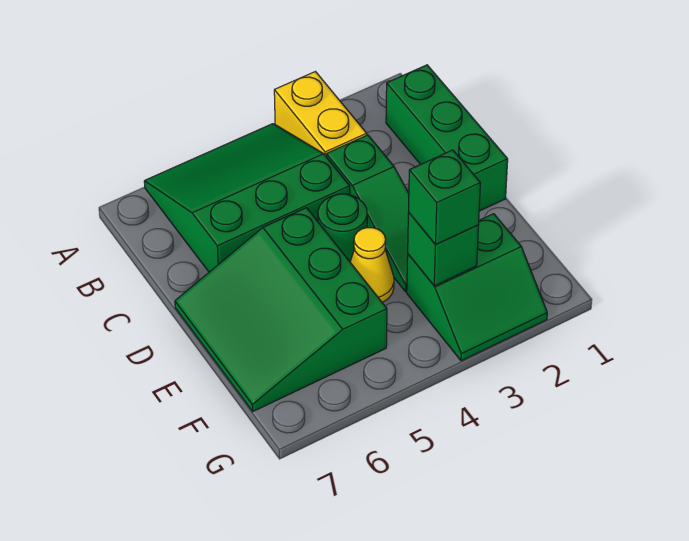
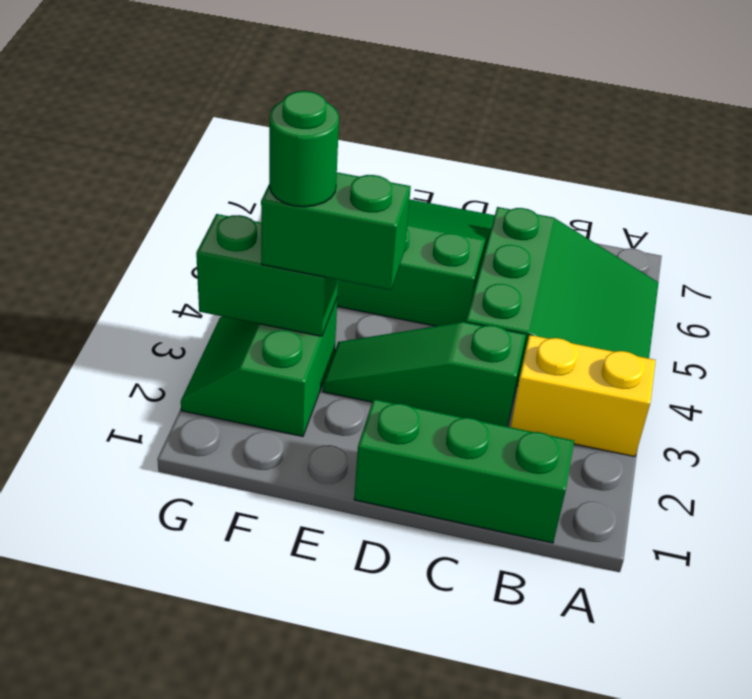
green 1x1 round brick [318,194,367,261] -> green 1x1 round brick moved to [269,91,339,207]
yellow 1x1 cone [350,228,394,303] -> none
green 1x1 brick [408,213,479,286] -> green 1x2 brick [196,214,338,336]
green 1x1 brick [409,150,480,245] -> green 1x2 brick [261,172,411,290]

